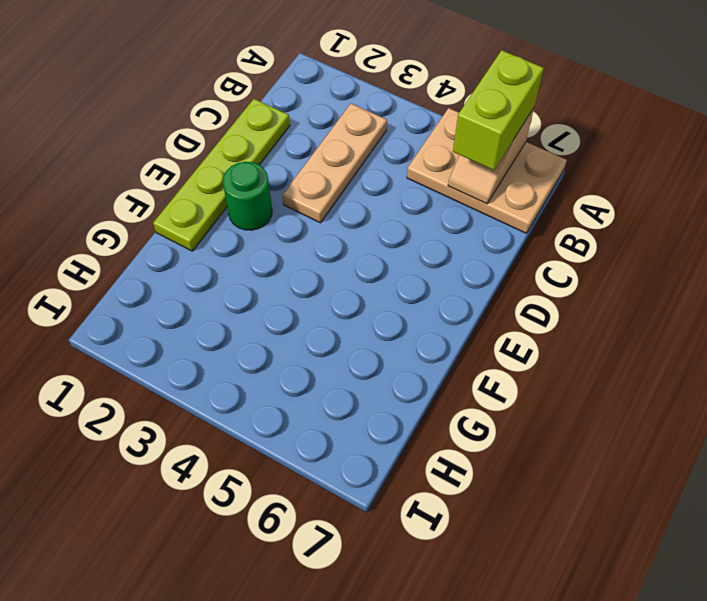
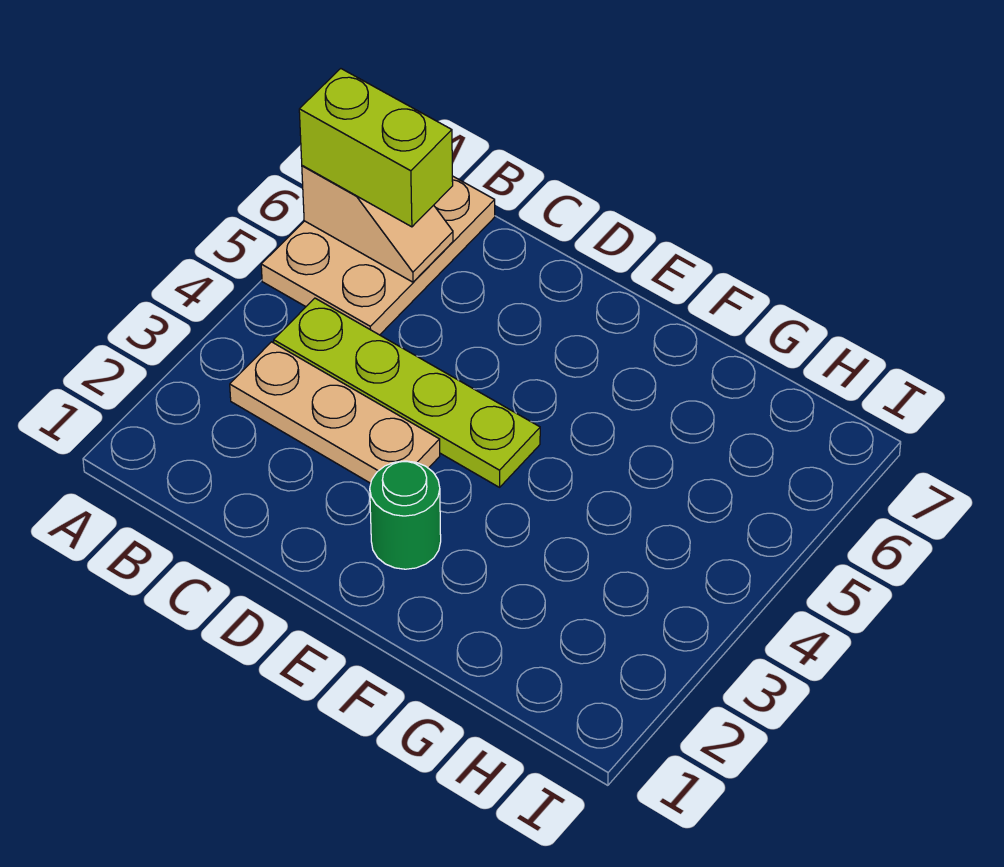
lime 1x4 plate [153,99,290,251] -> lime 1x4 plate moved to [274,298,540,487]

